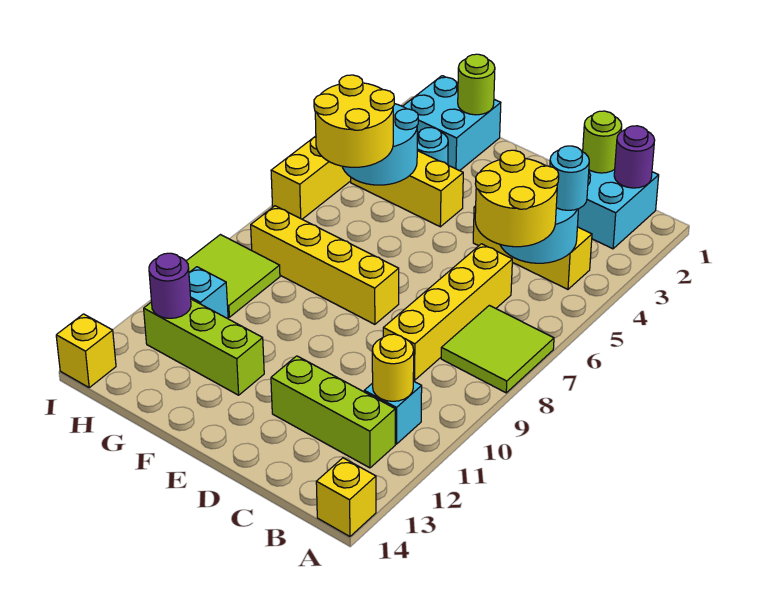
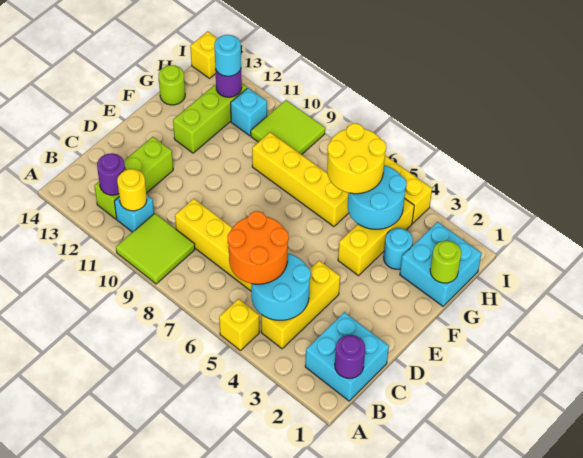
lime 2x2 tile [441,305,554,393] -> lime 2x2 tile moved to [116,213,195,284]
yellow 1x1 brick [316,458,376,536] -> yellow 1x1 brick moved to [219,299,259,351]
cyan 1x1 round brick [550,146,589,210] -> cyan 1x1 round brick moved to [214,35,241,76]
yellow 2x2 round brick [475,150,559,247] -> orange 2x2 round brick [228,211,289,284]
none -> purple 1x1 round brick [97,153,125,195]
lime 1x1 round brick [583,111,622,173] -> lime 1x1 round brick moved to [159,65,185,105]
yellow 1x4 brick [251,206,399,324] -> yellow 1x4 brick turned to [252,132,349,226]

